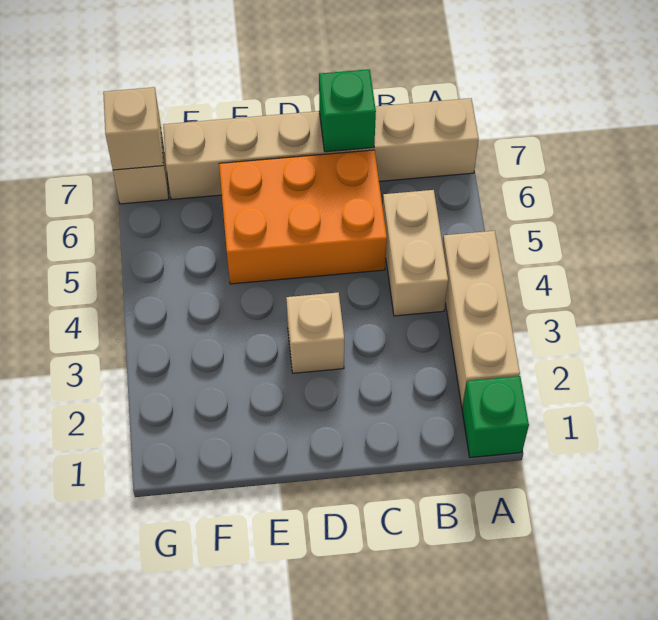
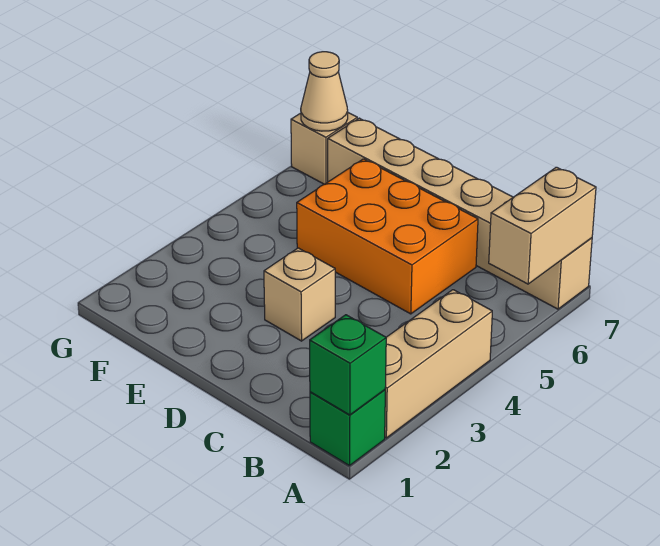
tan 1x2 brick [383,190,448,316] -> tan 1x2 brick moved to [489,167,596,284]
green 1x1 brick [319,69,376,152] -> green 1x1 brick moved to [310,315,386,415]
tan 1x1 brick [103,87,163,170] -> tan 1x1 cone [301,52,348,131]

